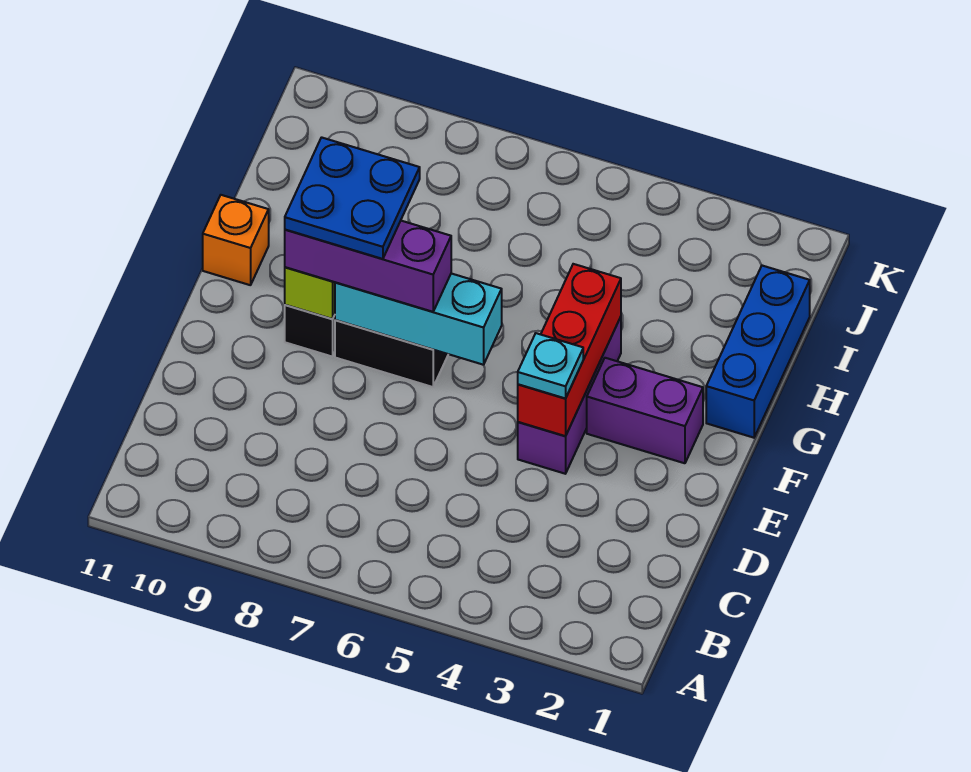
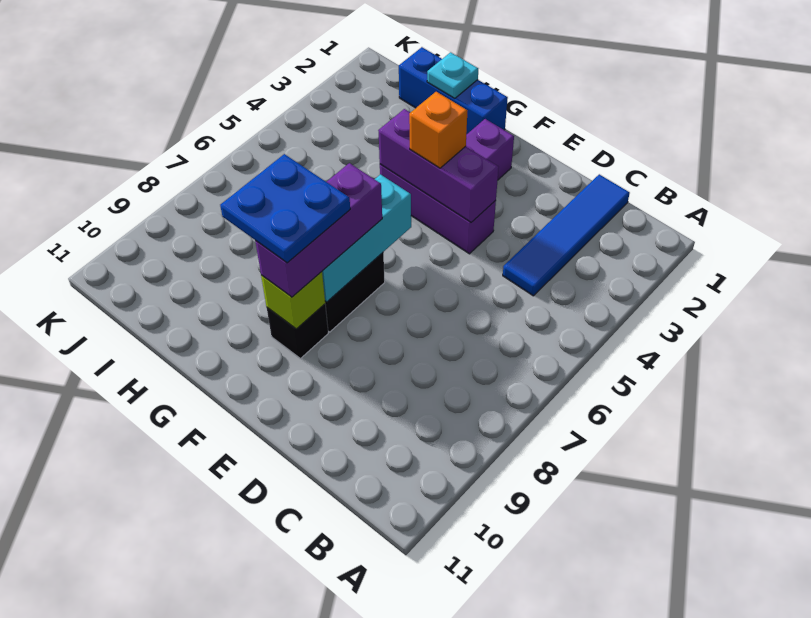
none -> blue 1x4 tile [503,174,630,296]
red 1x3 brick [518,264,621,436] -> purple 1x3 brick [378,109,499,222]
cyan 1x1 plate [518,333,583,398] -> cyan 1x1 plate moved to [427,52,478,99]
orange 1x1 brick [203,195,269,285] -> orange 1x1 brick moved to [409,92,467,168]

